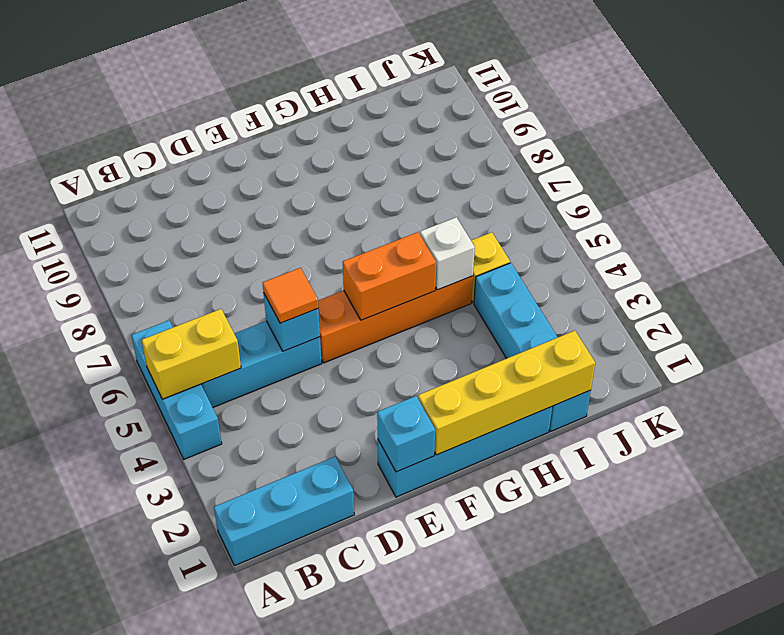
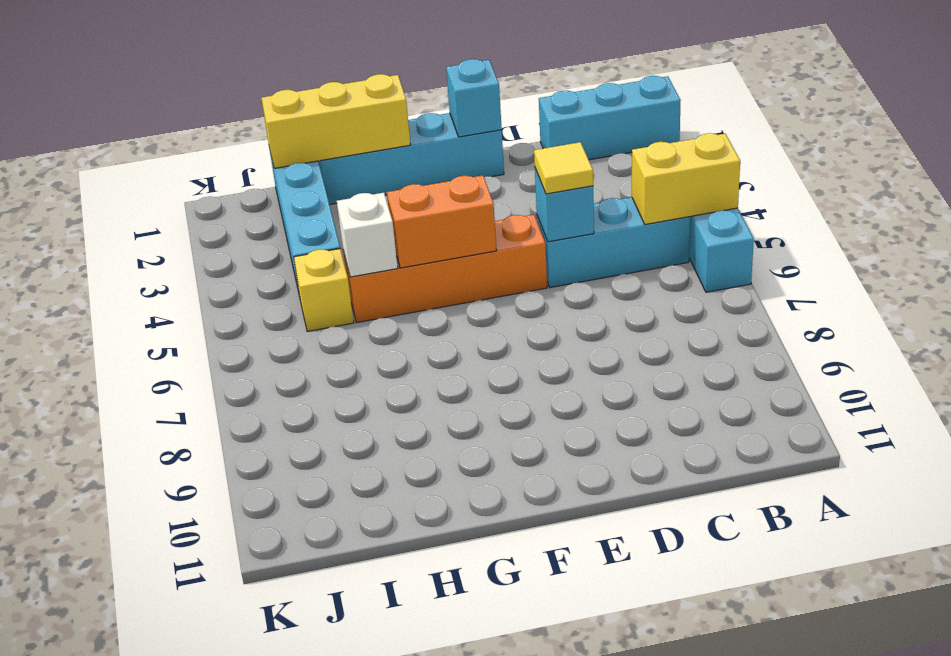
orange 1x1 tile [263,268,318,323] -> yellow 1x1 tile [534,142,593,194]
yellow 1x4 brick [418,331,595,455] -> yellow 1x3 brick [261,74,411,168]

